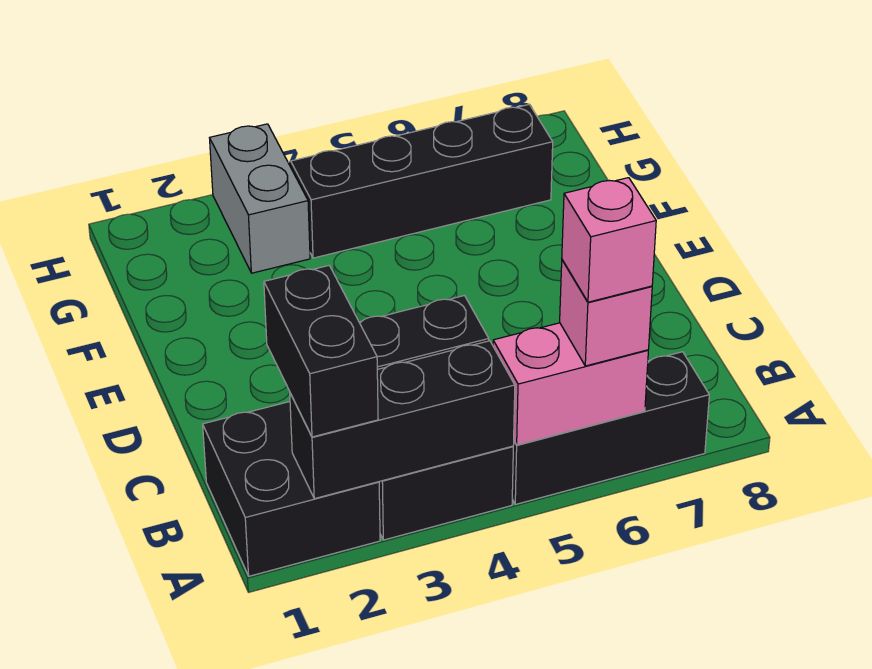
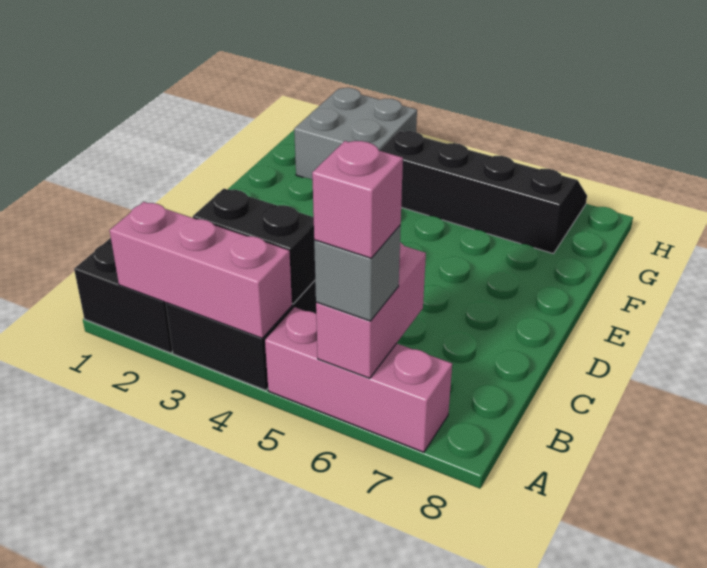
black 1x3 brick [290,341,515,499] -> pink 1x3 brick [109,202,292,338]
black 1x2 brick [264,266,378,437] -> none
black 1x3 brick [512,352,709,504] -> pink 1x3 brick [265,307,452,452]
pink 1x2 brick [493,323,648,445] -> pink 1x2 brick turned to [316,242,426,378]
pink 1x1 brick [560,260,652,366] -> grey 1x1 brick [314,225,401,321]
grey 1x2 brick [210,124,310,273] -> grey 2x2 brick [294,88,417,180]

